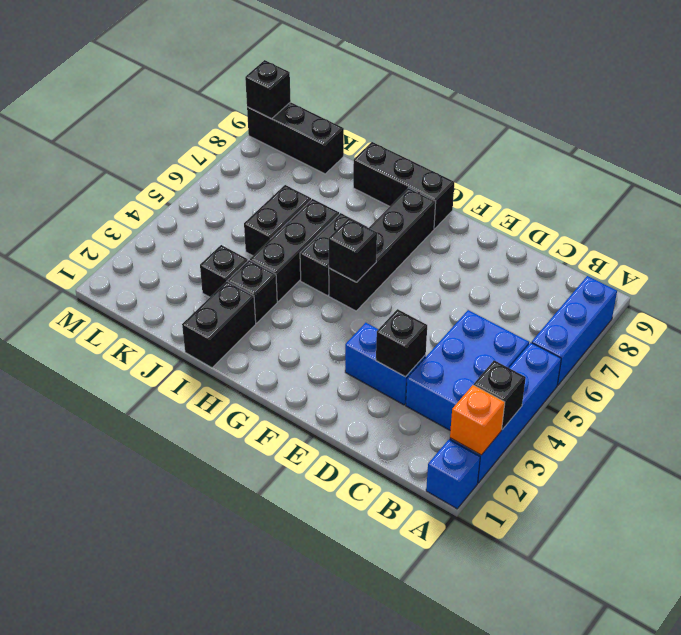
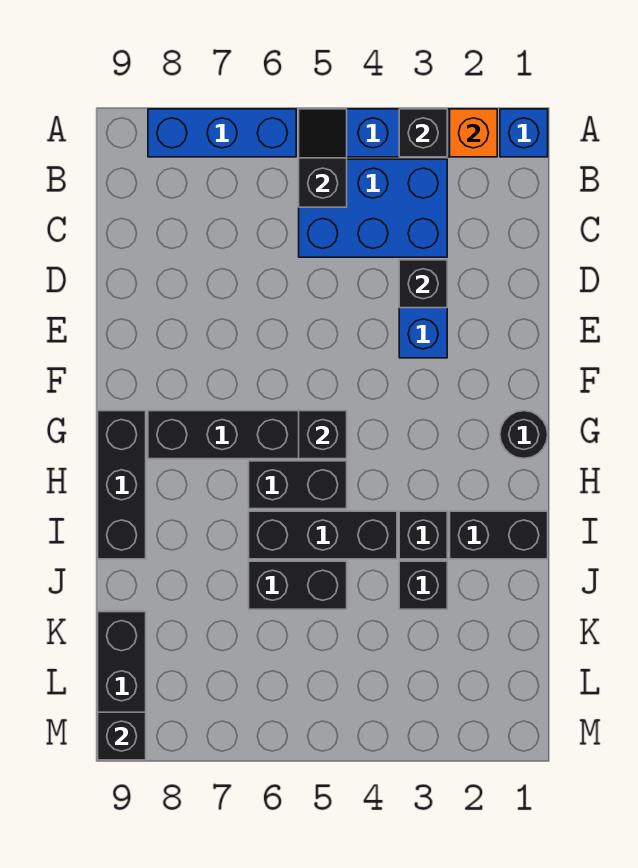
none -> black 1x2 slope [299,109,347,207]
none -> black 1x1 round brick [500,411,548,458]

